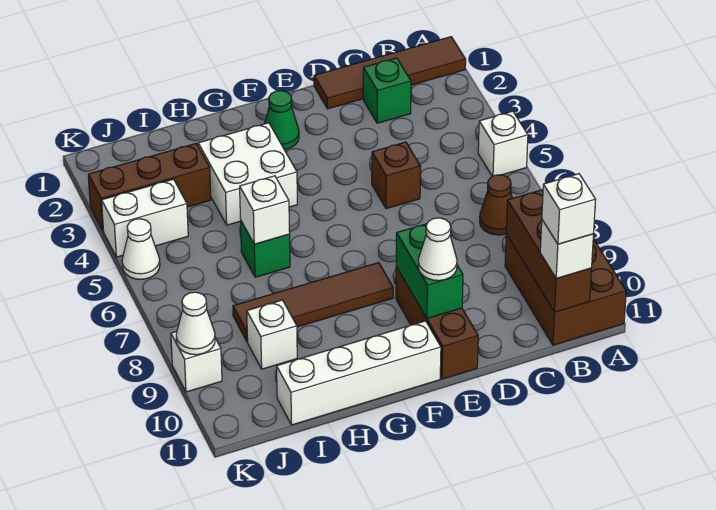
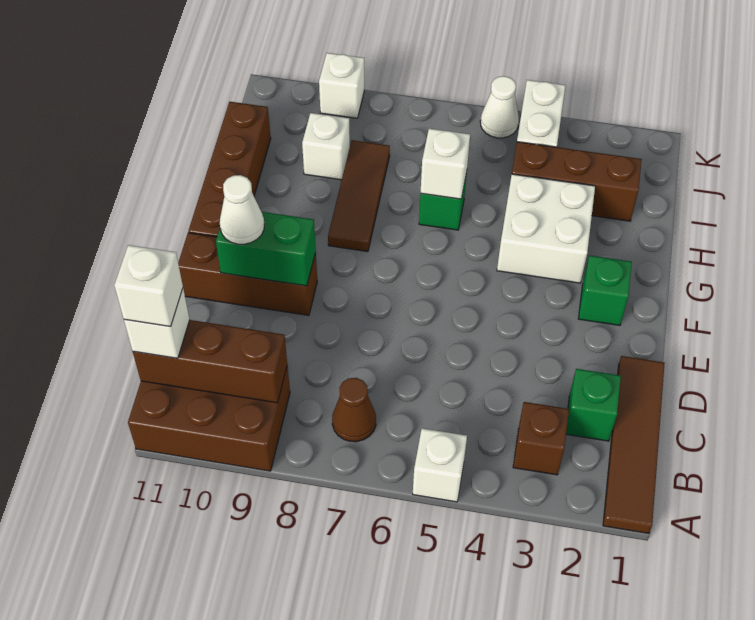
brown 1x1 brick [372,142,421,209] -> brown 1x1 brick moved to [513,402,569,475]
green 1x1 cone [265,91,299,150] -> green 1x1 brick [578,255,632,325]
brown 1x4 tile [233,263,393,342] -> brown 1x3 tile [328,140,390,252]
white 1x4 brick [277,321,441,425] -> brown 1x4 brick [188,102,271,237]
brown 1x3 brick [88,144,211,230] -> brown 1x3 brick turned to [512,142,642,221]
white 1x1 cone [176,292,215,355] -> none

